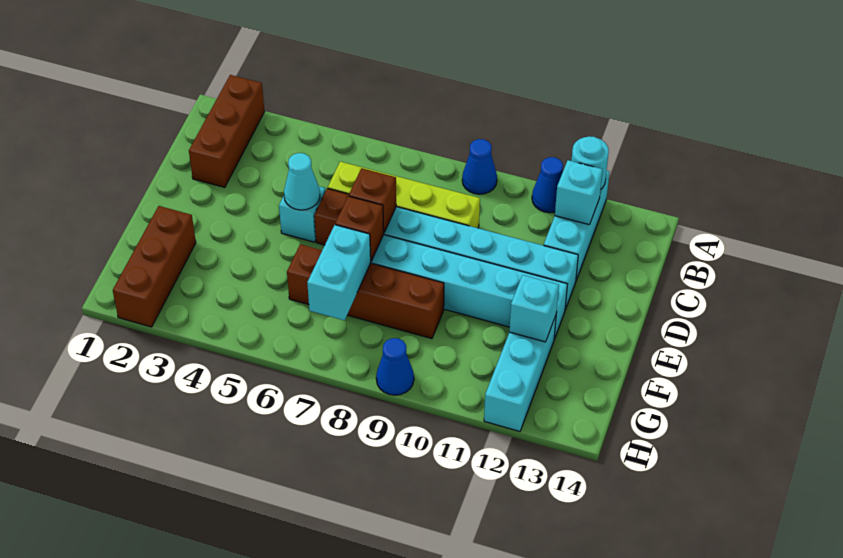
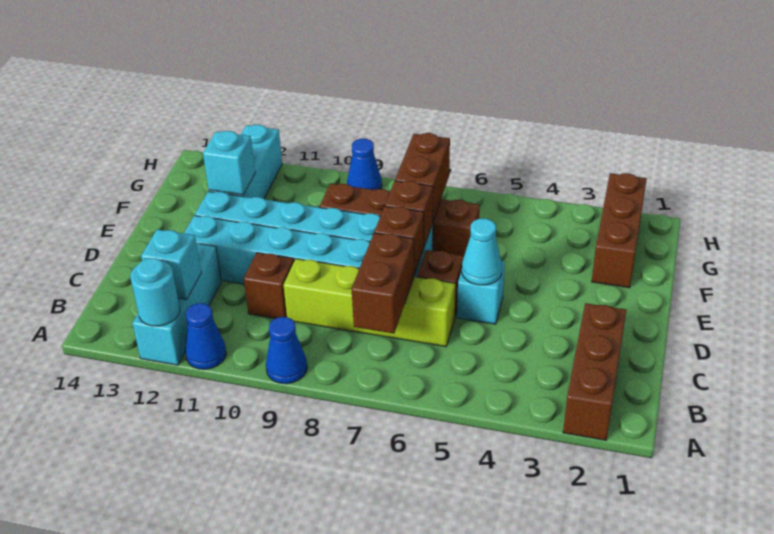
none -> brown 1x2 brick [352,233,414,333]
none -> brown 1x1 brick [244,253,294,319]
cyan 1x2 brick [307,225,371,320] -> brown 1x2 brick [395,133,450,221]

